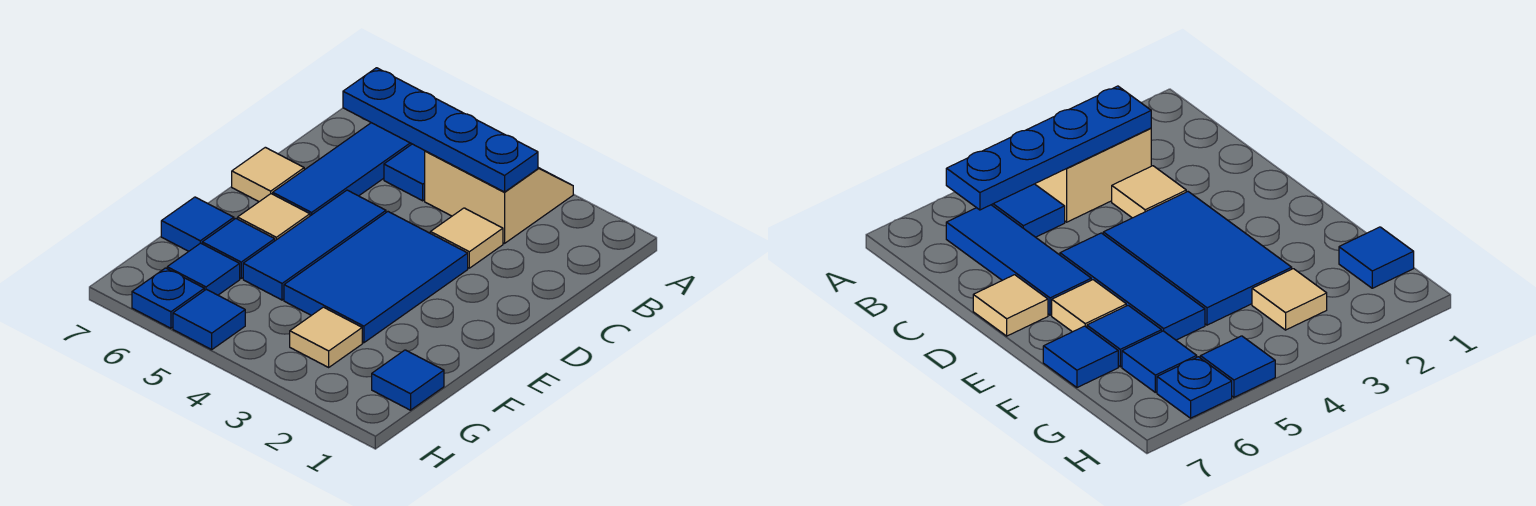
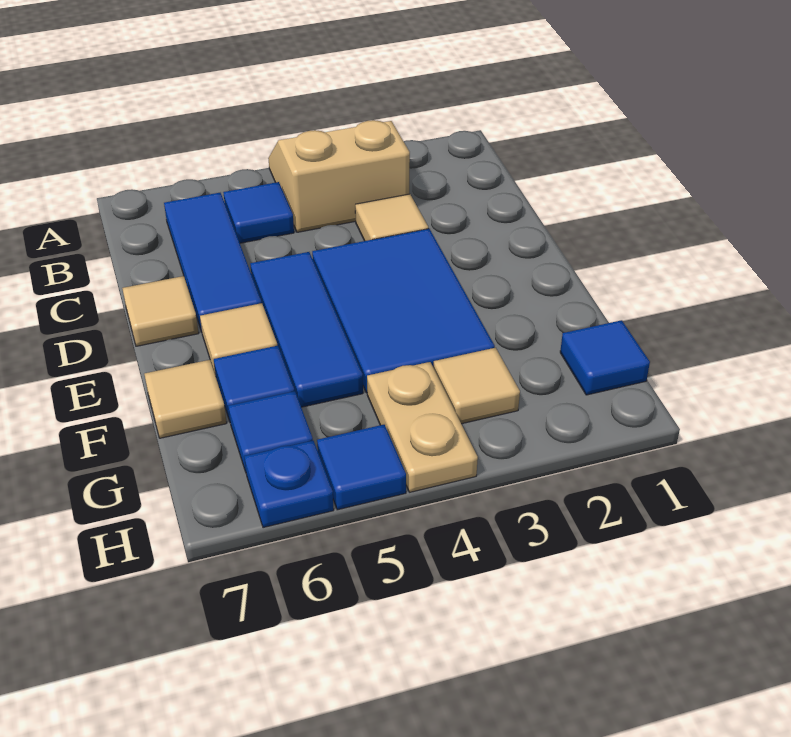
blue 1x4 plate [343,68,538,192] -> none
blue 1x1 tile [161,197,234,251] -> tan 1x1 tile [144,360,227,438]
none -> tan 1x2 plate [367,362,478,492]

